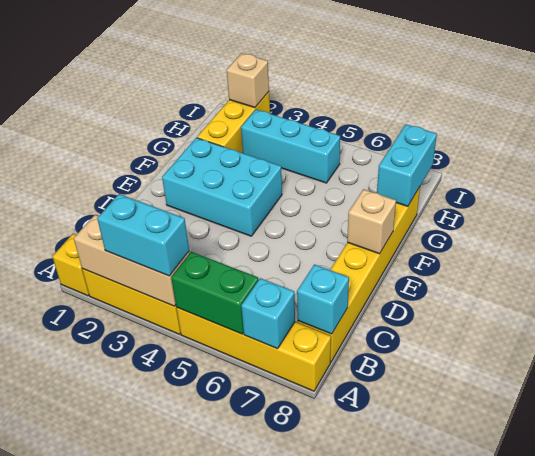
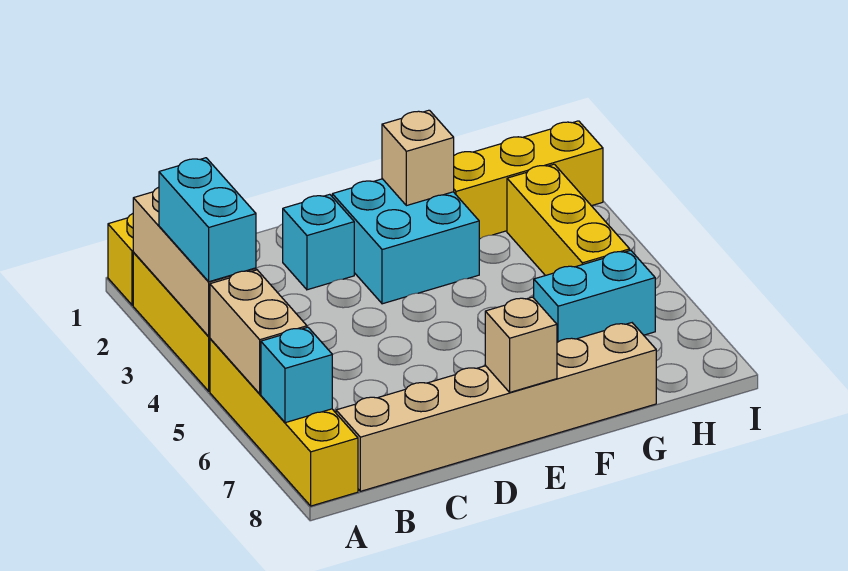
green 1x2 brick [171,252,259,334] -> tan 1x2 brick [210,270,307,394]
yellow 1x6 brick [298,187,420,362] -> tan 1x6 brick [336,323,656,491]
cyan 1x1 brick [297,264,349,334] -> cyan 1x1 brick moved to [283,194,354,290]
cyan 2x3 brick [162,138,282,236] -> cyan 2x2 brick [332,179,479,304]
cyan 1x2 brick [377,124,437,206] -> cyan 1x2 brick moved to [534,250,655,342]
cyan 1x3 brick [241,110,340,183] -> yellow 1x3 brick [507,164,630,276]
tan 1x1 brick [227,53,269,108] -> tan 1x1 brick moved to [382,110,454,206]

